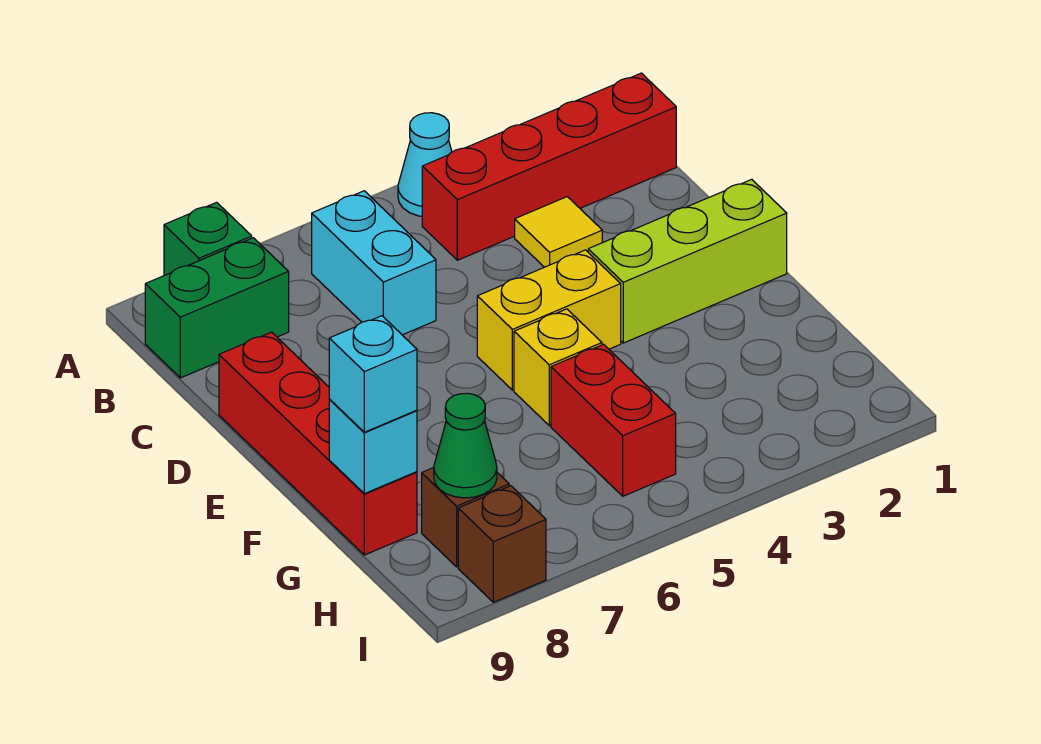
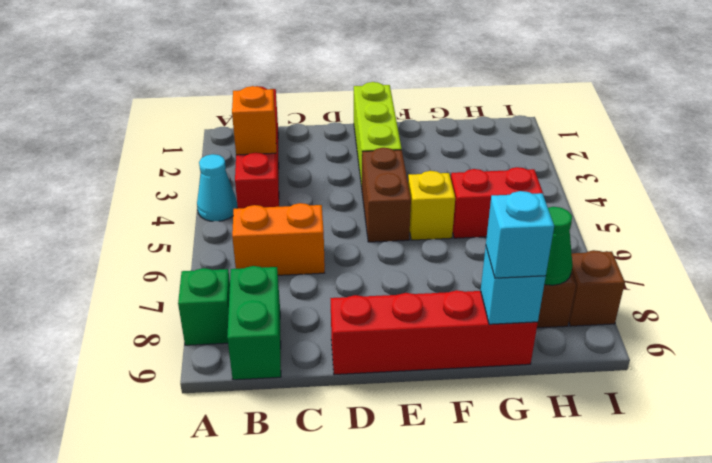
none -> orange 1x1 brick [232,86,276,155]
cyan 1x2 brick [312,191,436,335] -> orange 1x2 brick [232,203,325,275]
yellow 1x1 tile [515,197,602,267] -> none
yellow 1x2 brick [477,250,621,390] -> brown 1x2 brick [362,148,411,242]

